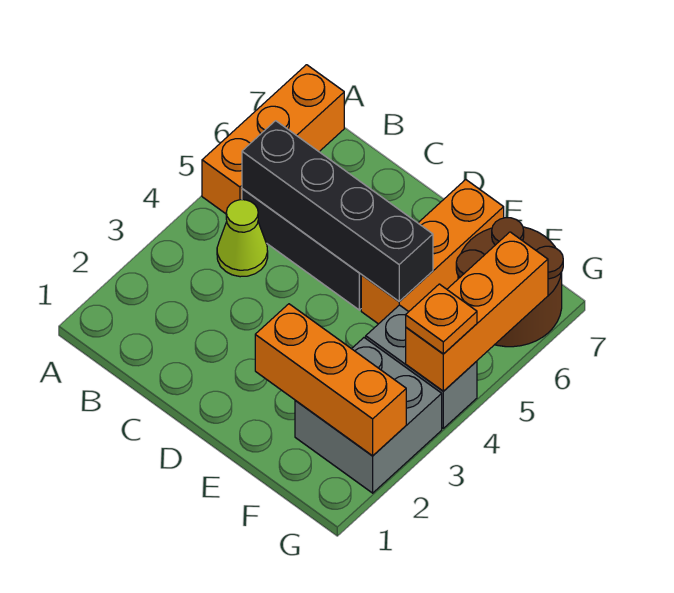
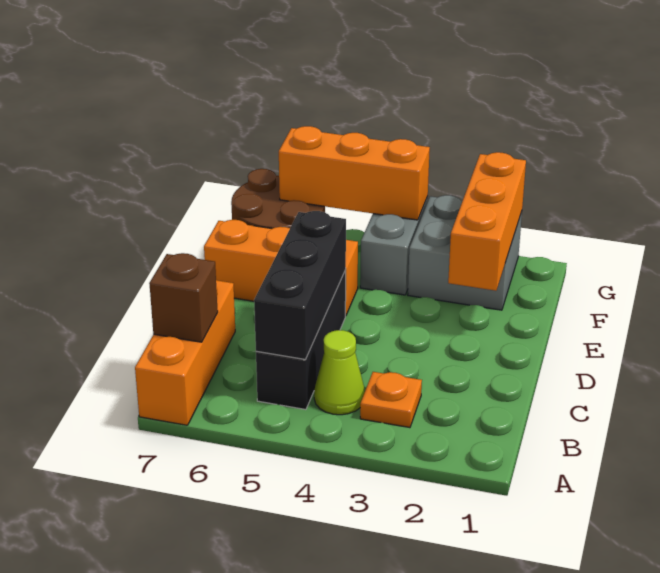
orange 1x3 brick [202,65,344,214] -> orange 1x3 brick turned to [135,280,235,425]
black 1x4 brick [242,121,433,301] -> black 1x3 brick [254,211,346,360]
none -> brown 1x1 brick [149,253,218,342]
orange 1x1 plate [406,284,477,354] -> orange 1x1 plate moved to [360,372,422,428]

